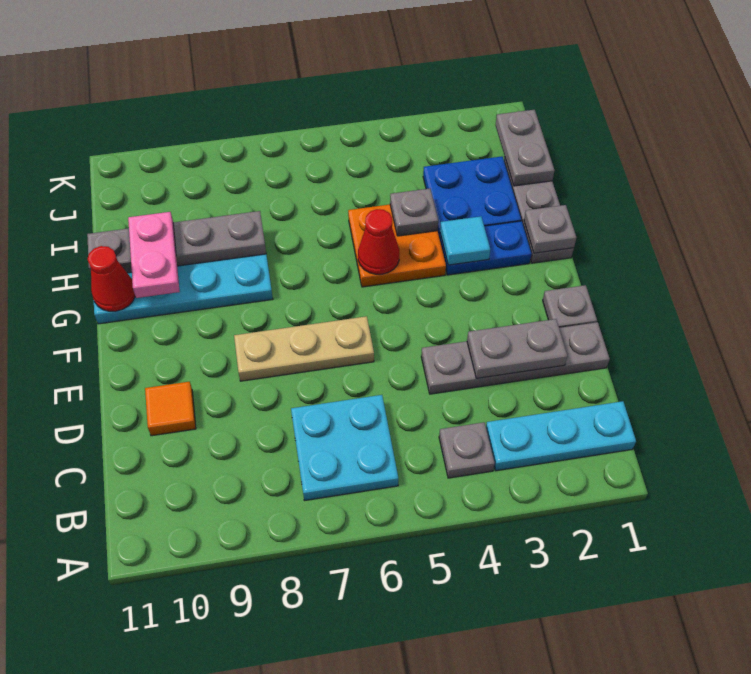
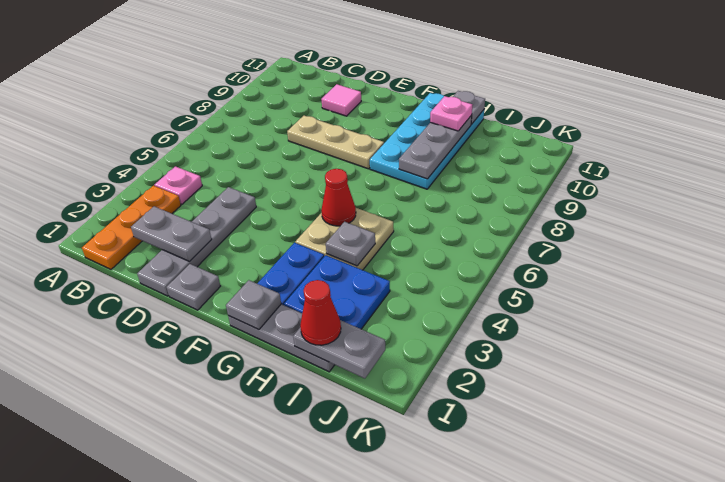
cyan 1x3 plate [486,401,636,471] -> orange 1x3 plate [82,186,181,269]
grey 1x1 plate [439,422,495,478] -> pink 1x1 plate [155,167,202,204]
cyan 2x2 plate [291,395,398,501] -> none
grey 1x2 plate [467,319,567,378] -> grey 1x2 plate turned to [131,206,212,261]
orange 1x1 tile [145,382,196,436] -> pink 1x1 tile [321,84,361,116]
tan 1x3 plate [234,316,374,381] -> tan 1x3 plate turned to [287,116,384,169]
cyan 1x1 tile [440,216,490,265] -> none
orange 2x2 plate [348,205,446,287] -> tan 2x2 plate [296,208,394,270]
pink 1x2 plate [128,212,180,298] -> pink 1x1 plate [430,96,472,131]
red 1x1 cone [88,246,135,311] -> red 1x1 cone moved to [300,280,341,345]

